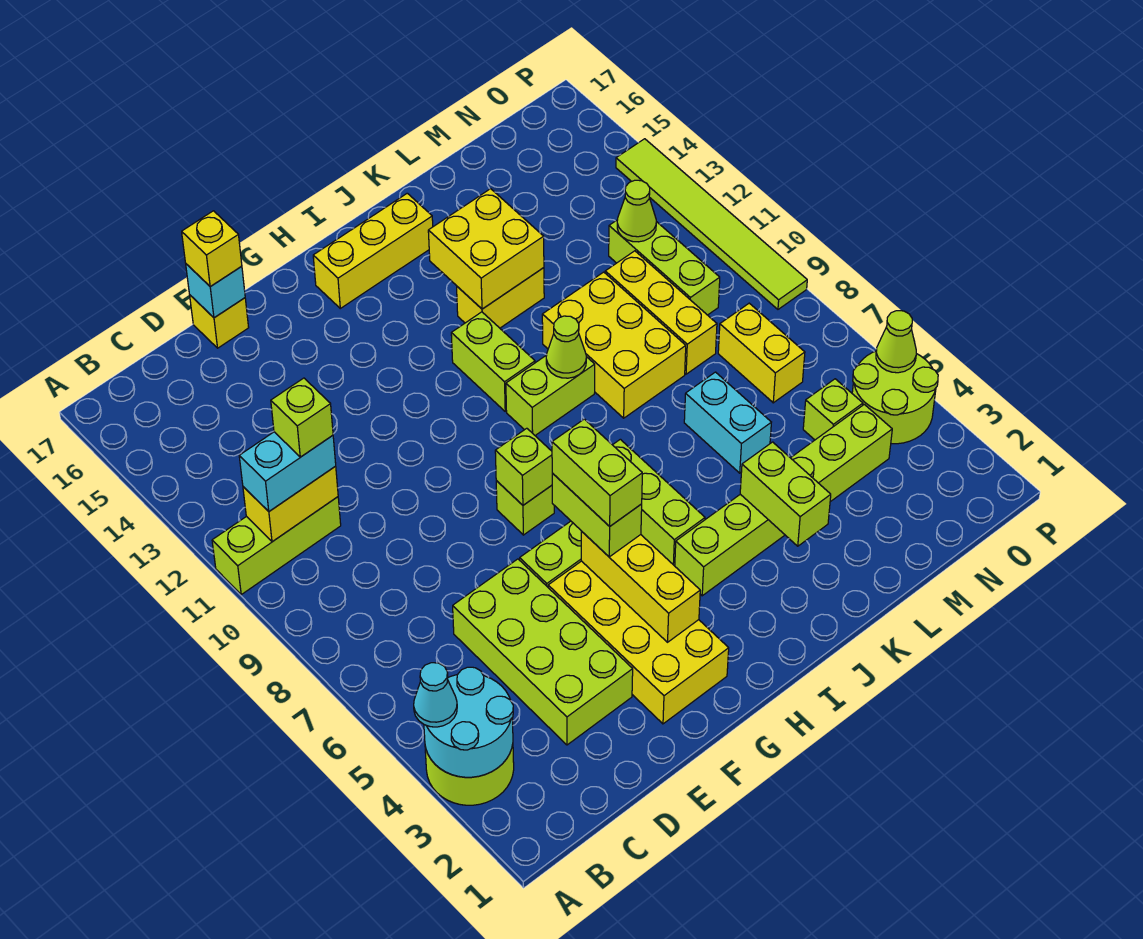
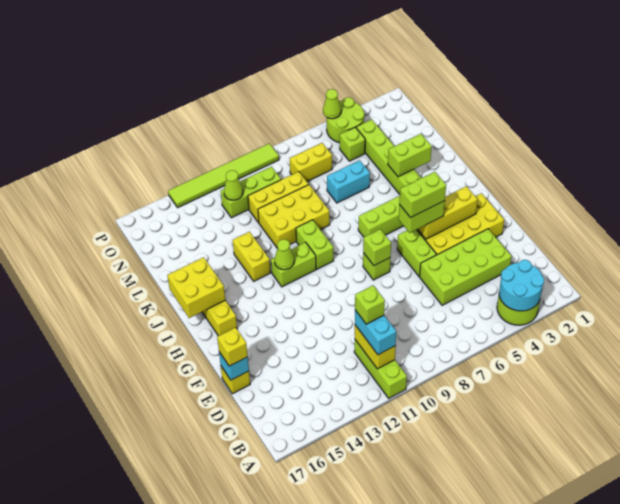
cyan 1x1 cone [414,663,457,727] -> none
lime 1x1 cone [546,316,586,378] -> lime 1x1 cone moved to [275,239,294,270]
yellow 2x2 brick [428,189,544,309] -> yellow 2x2 brick moved to [167,257,225,318]

